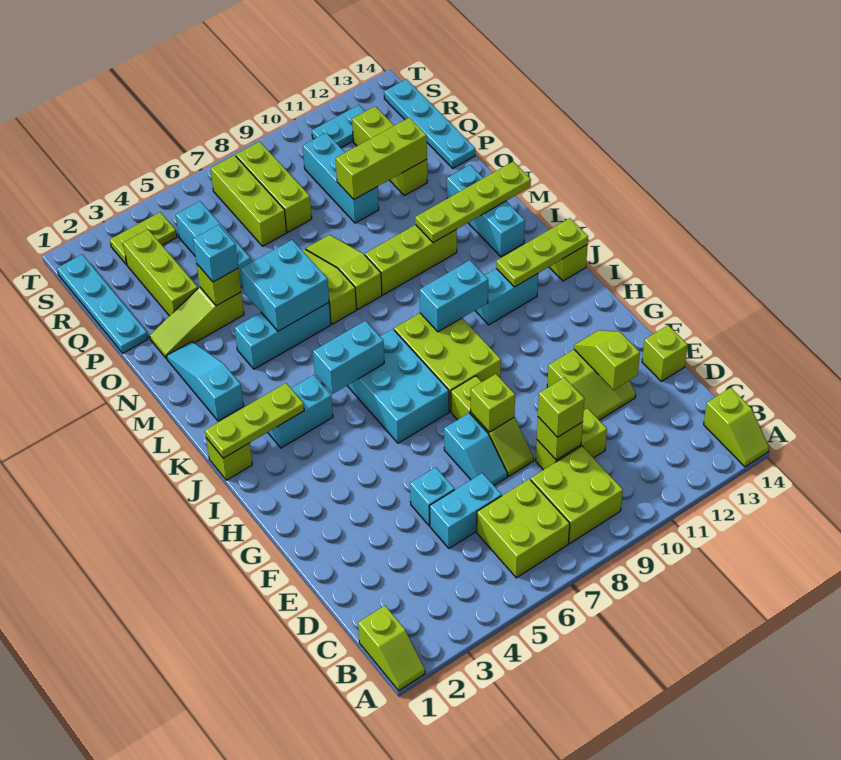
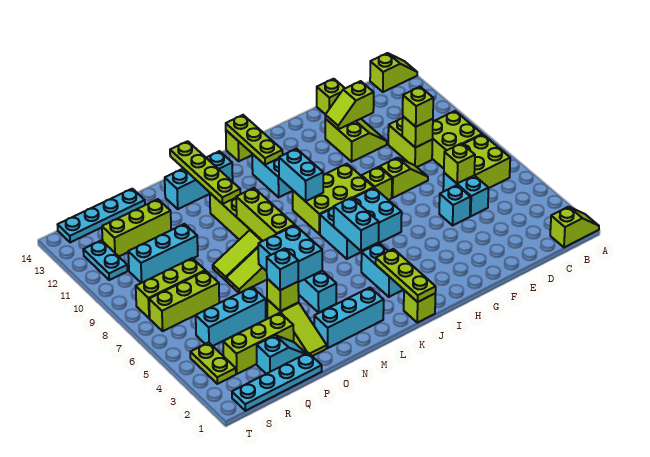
cyan 1x2 slope [444,413,508,485] -> cyan 1x2 slope moved to [257,335,306,374]
lime 1x1 brick [471,374,515,432] -> lime 1x1 brick moved to [444,143,475,183]
cyan 1x3 slope [167,342,244,421] -> cyan 1x3 brick [314,288,384,348]
lime 1x3 brick [336,117,427,199] -> lime 1x3 brick moved to [236,188,294,241]

